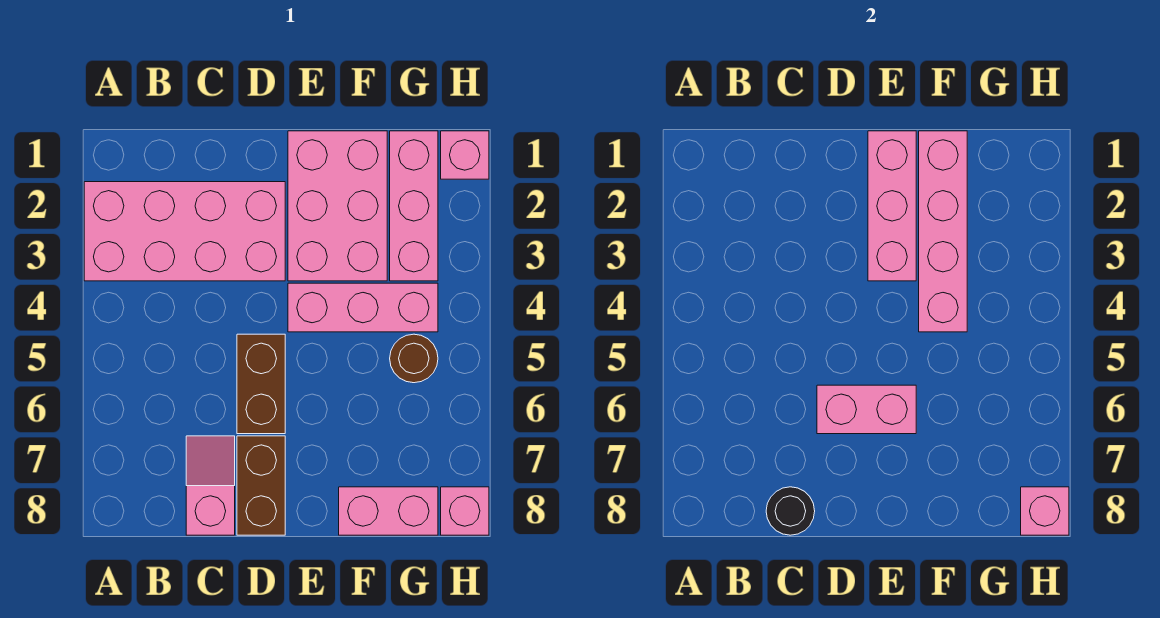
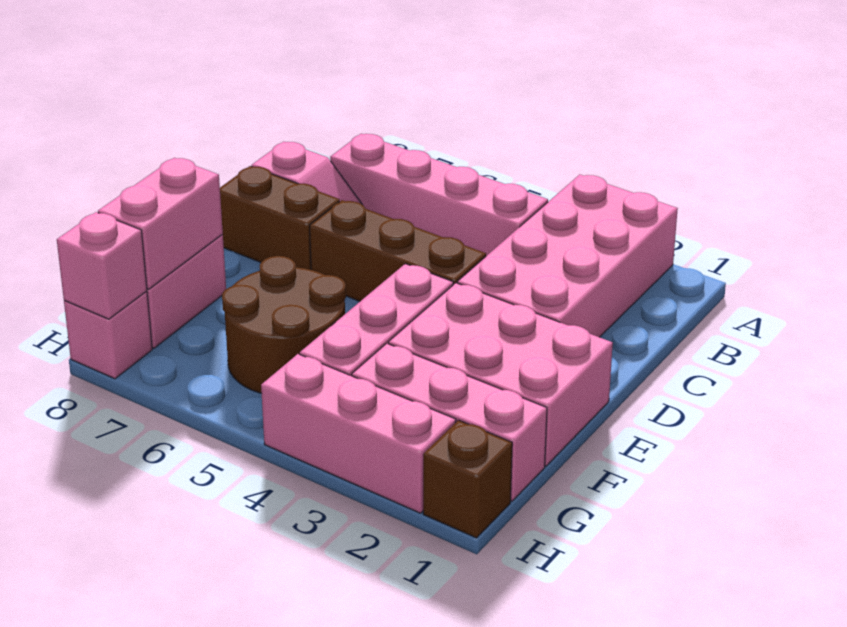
black 1x1 round brick [766,487,815,535] -> none
brown 1x2 brick [237,334,285,434] -> brown 1x3 brick [310,200,486,301]
pink 1x2 brick [817,385,916,434] -> pink 1x2 brick moved to [98,158,223,289]
pink 1x3 brick [868,131,916,281] -> pink 1x3 brick moved to [261,354,456,513]
pink 1x4 brick [919,131,967,332] -> pink 1x4 brick moved to [330,134,548,256]
brown 1x1 round brick [390,334,438,383] -> brown 2x2 round brick [222,256,346,393]
pink 1x1 brick [441,131,489,179] -> brown 1x1 brick [423,420,512,538]

